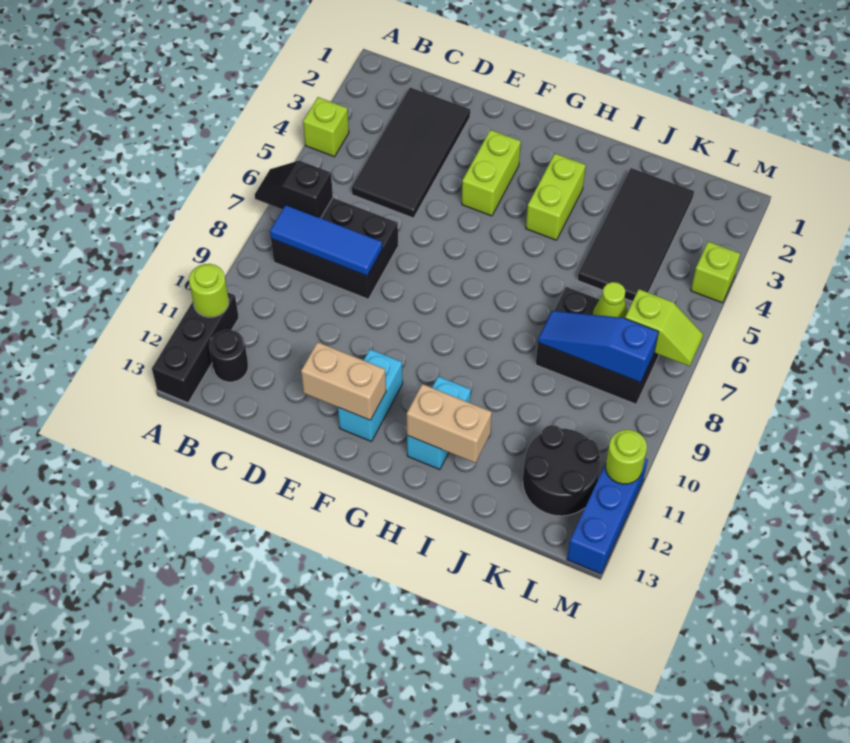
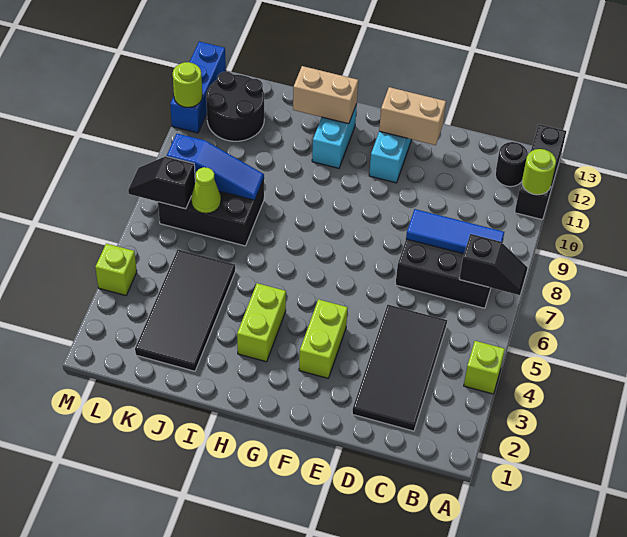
lime 1x2 slope [625,289,703,366] -> black 1x2 slope [128,156,195,209]

